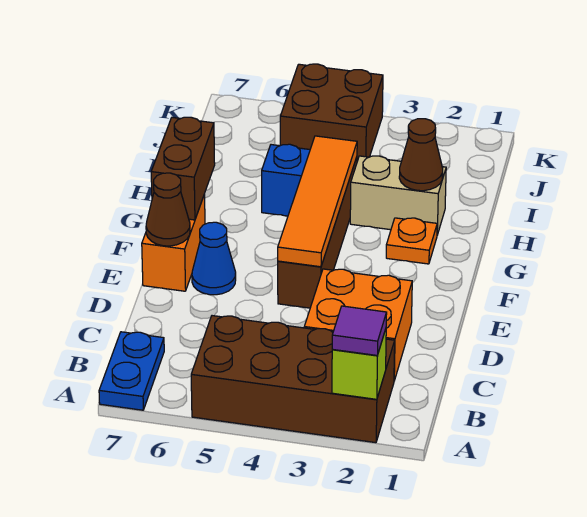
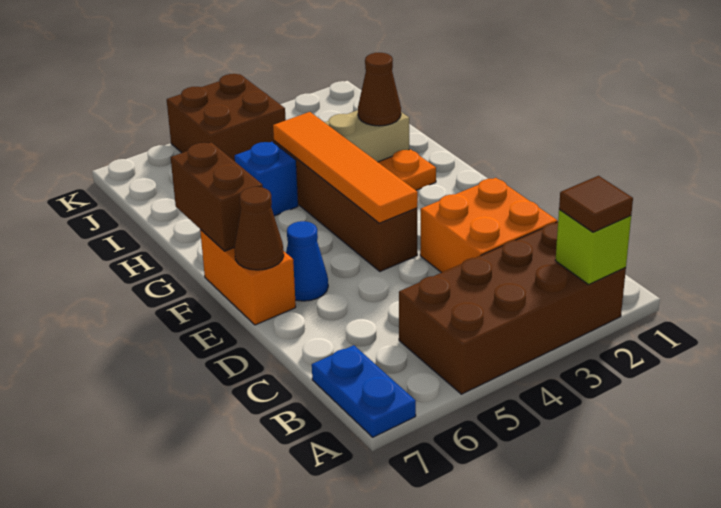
purple 1x1 tile [332,306,387,356] -> brown 1x1 tile [559,176,633,232]

